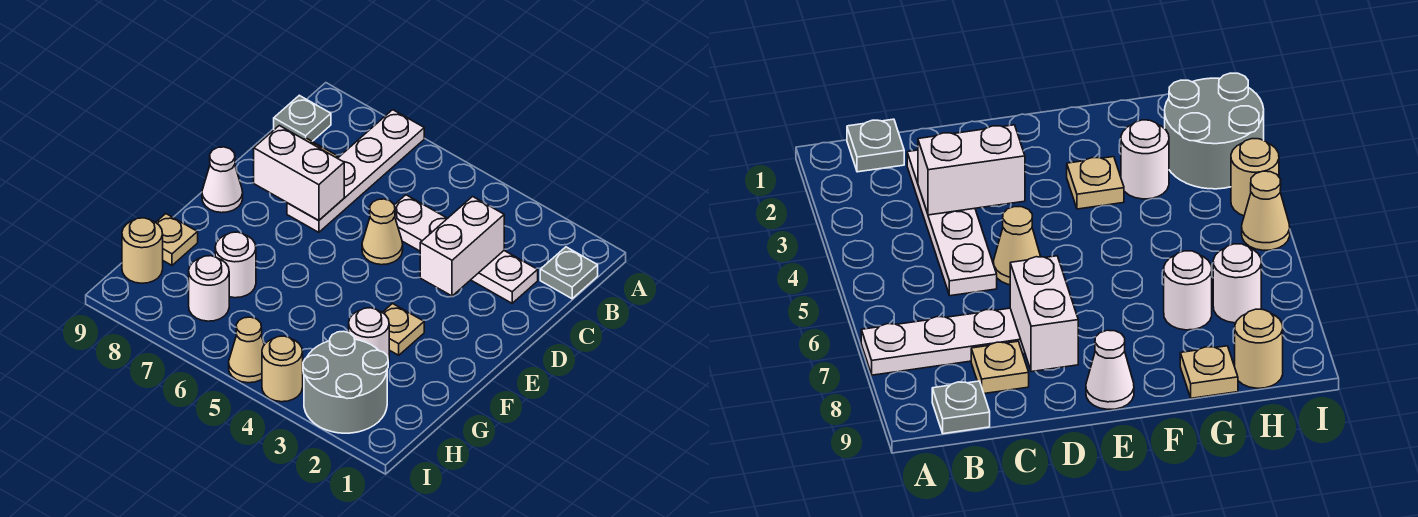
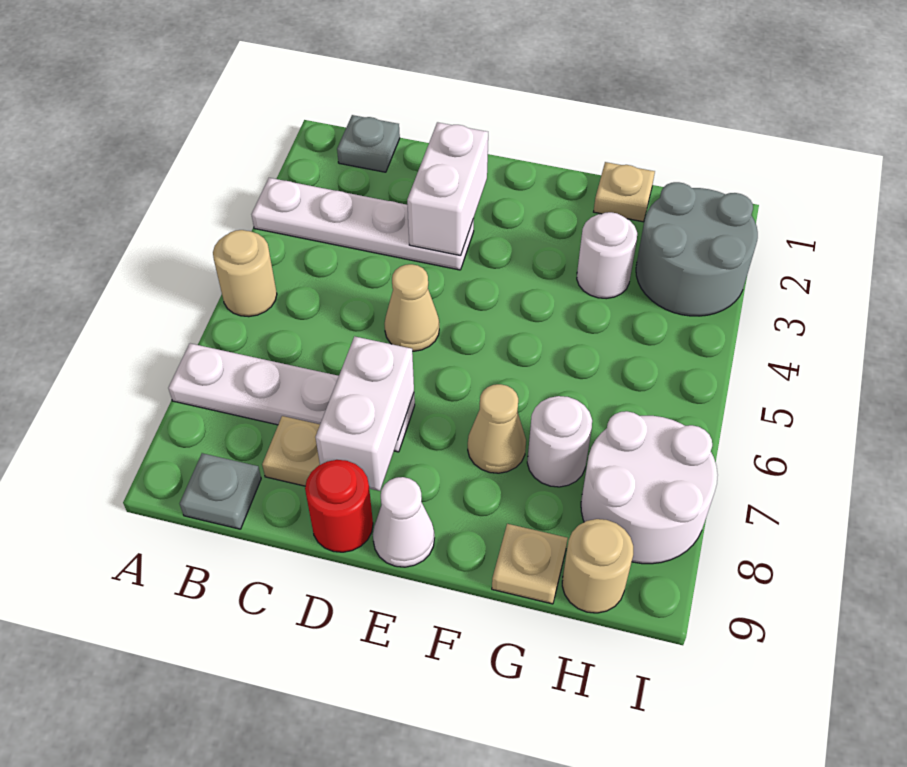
white 1x4 plate [394,195,538,303] -> white 1x4 plate turned to [252,178,474,270]
white 1x2 brick [420,197,504,296] -> white 1x2 brick turned to [407,122,488,256]
none -> red 1x1 round brick [305,460,373,552]
tan 1x1 plate [382,304,424,355] -> tan 1x1 plate moved to [594,162,655,222]
white 1x1 round brick [189,256,229,321] -> white 2x2 round brick [581,411,718,564]
tan 1x1 round brick [262,336,303,402] -> tan 1x1 round brick moved to [213,230,277,317]
tan 1x1 cone [229,317,264,383] -> tan 1x1 cone moved to [468,384,526,473]

